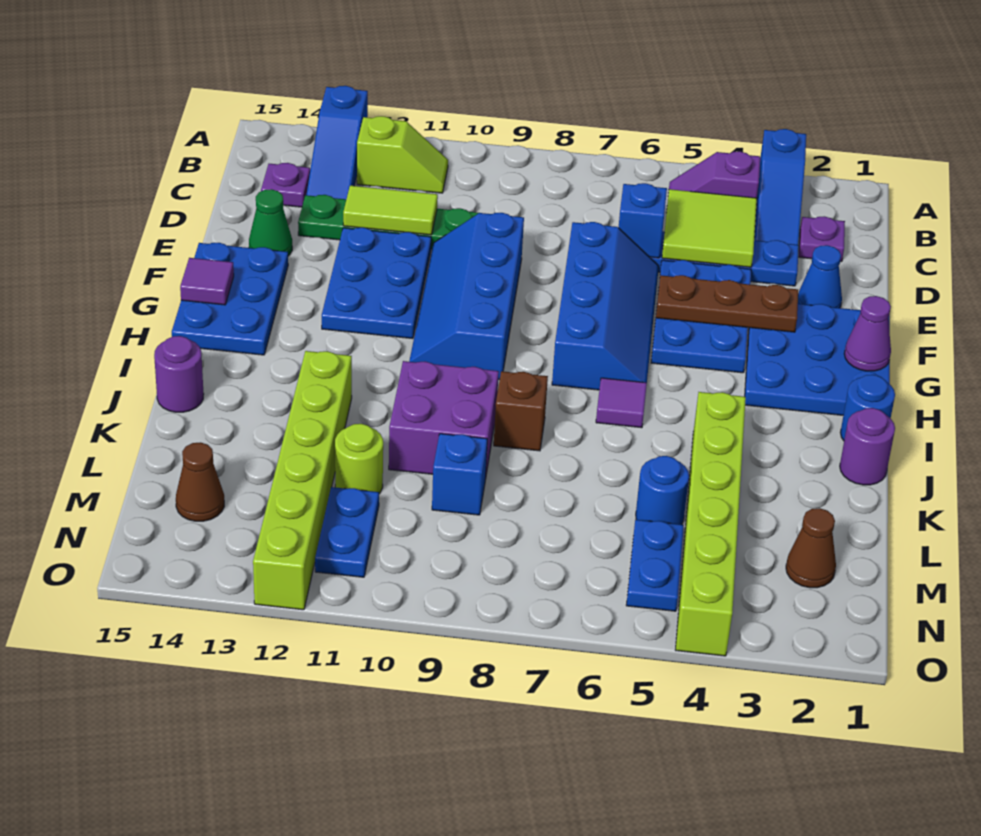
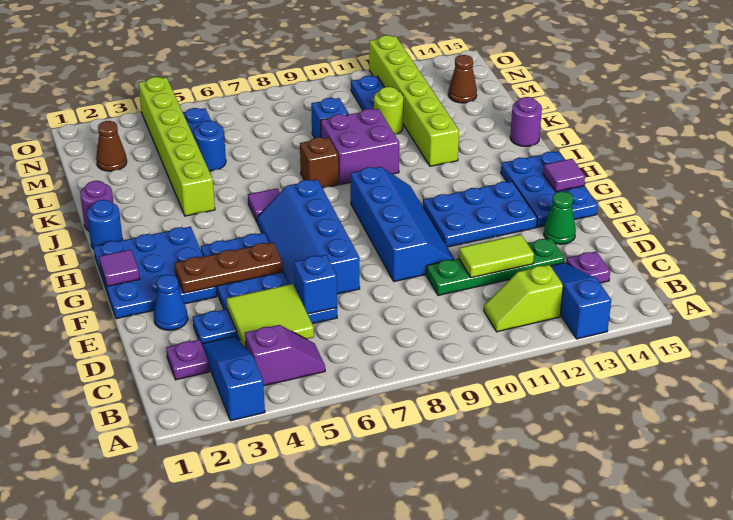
blue 2x3 plate [322,228,431,339] -> blue 2x3 plate turned to [423,181,537,247]
purple 1x1 cone [844,296,891,371] -> purple 1x1 tile [99,250,140,286]

